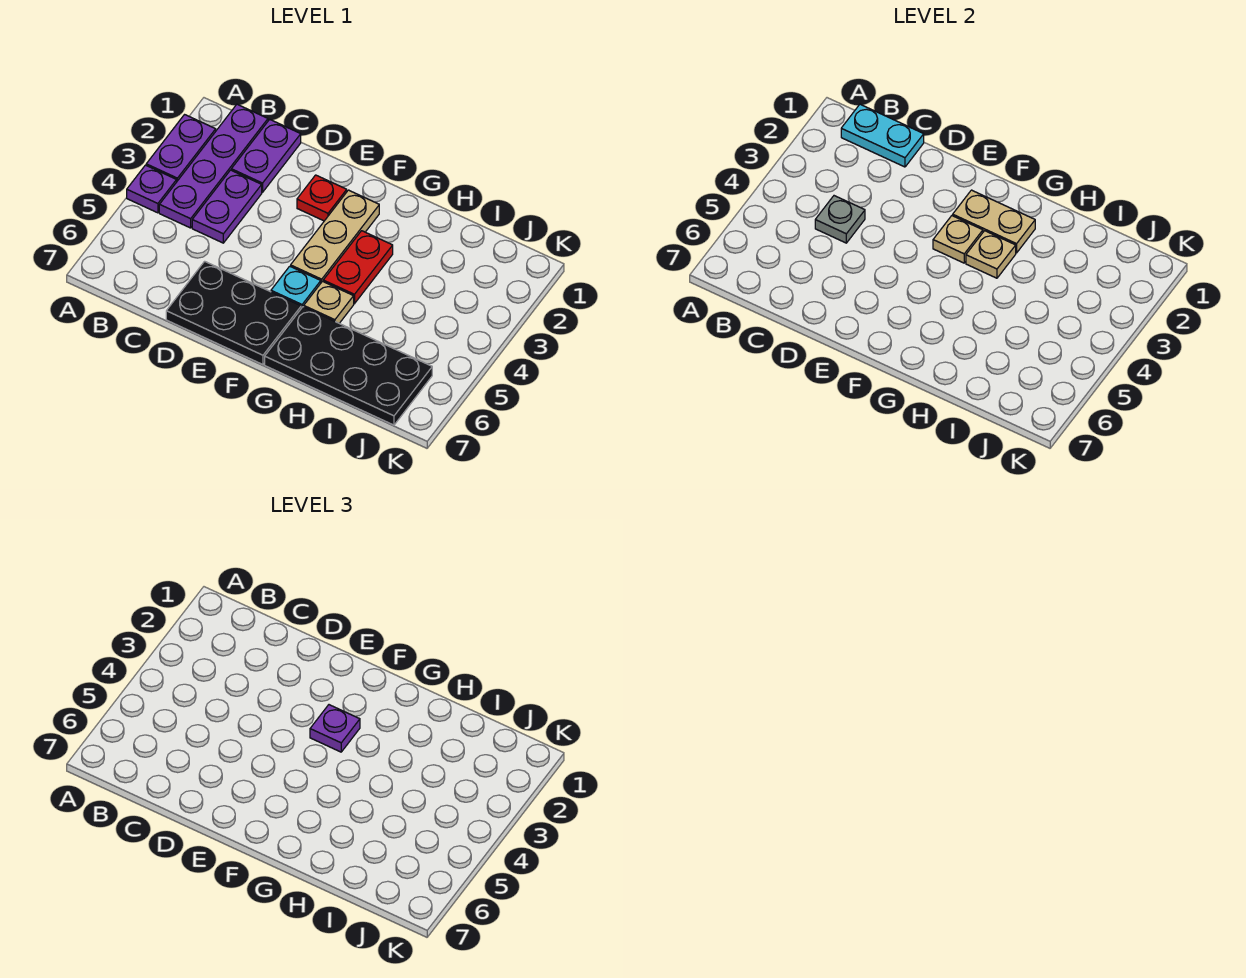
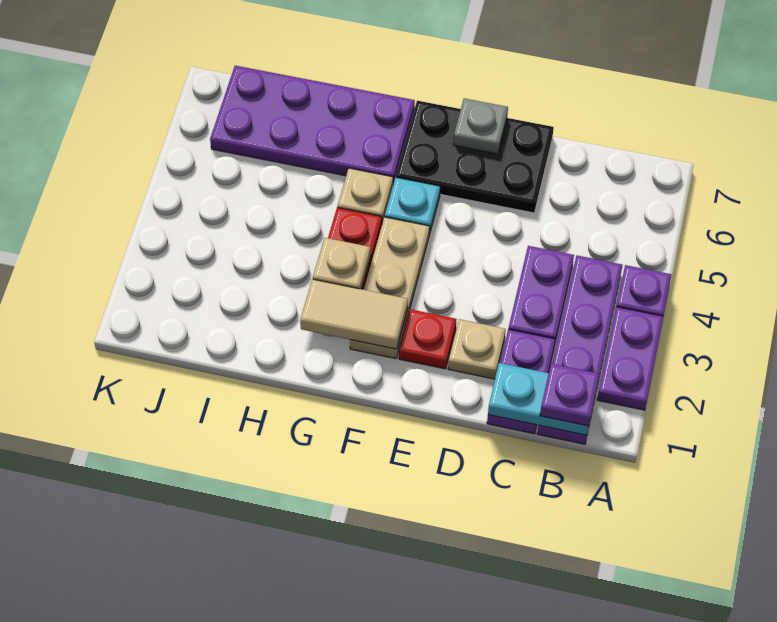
grey 1x1 plate [815,196,865,243] -> grey 1x1 plate moved to [453,98,508,154]
tan 1x2 plate [953,190,1035,253] -> tan 1x2 tile [300,279,408,349]
tan 1x1 plate [933,216,983,263] -> tan 1x1 plate moved to [448,319,506,379]
purple 1x1 plate [310,705,360,752] -> purple 1x1 plate moved to [540,364,599,426]
black 2x4 plate [265,307,432,425] -> purple 2x4 plate [210,66,415,184]

